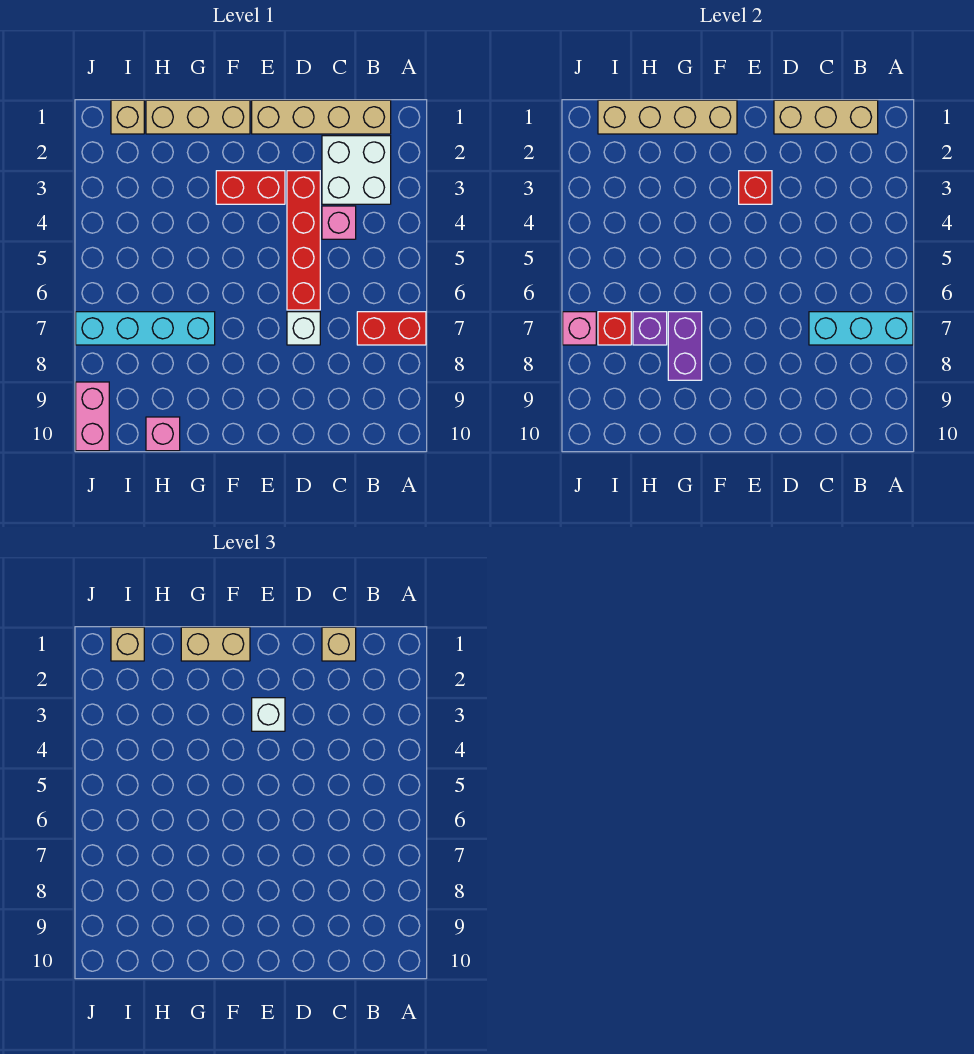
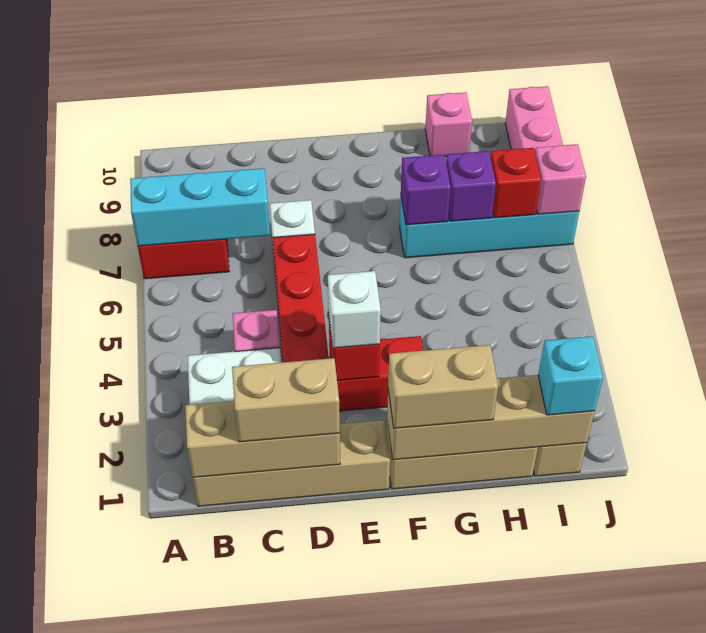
tan 1x1 brick [322,627,356,661] -> tan 1x2 brick [232,358,340,442]
purple 1x2 brick [668,312,702,380] -> purple 1x1 brick [401,155,451,225]
tan 1x1 brick [111,627,144,661] -> cyan 1x1 brick [538,336,603,415]

